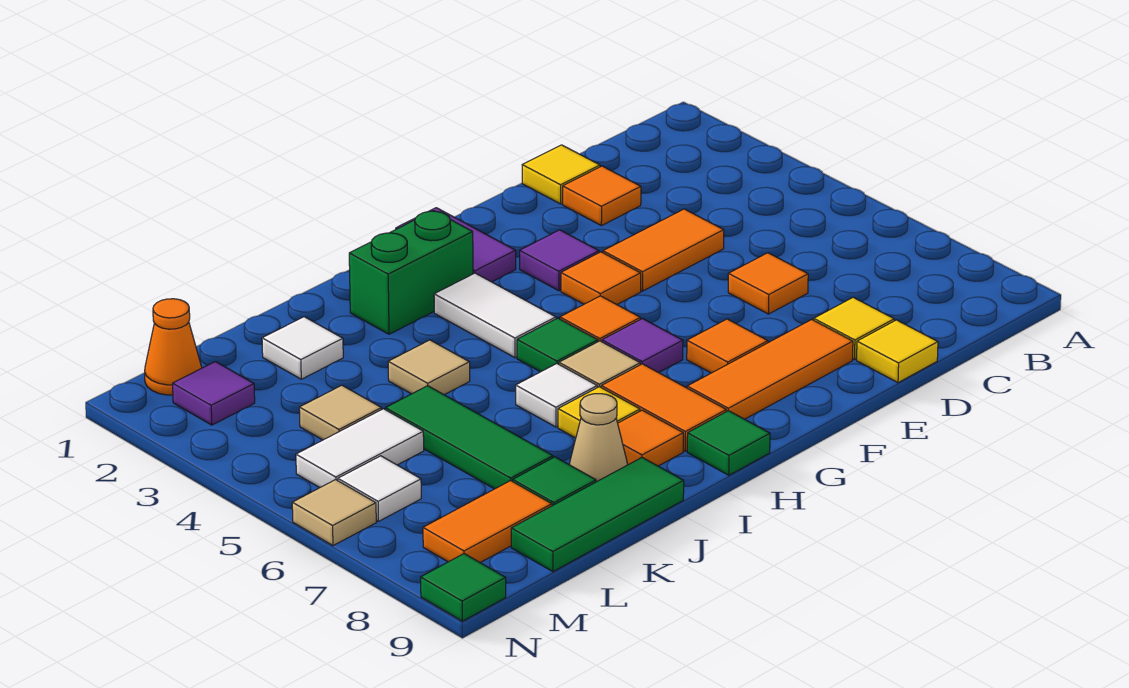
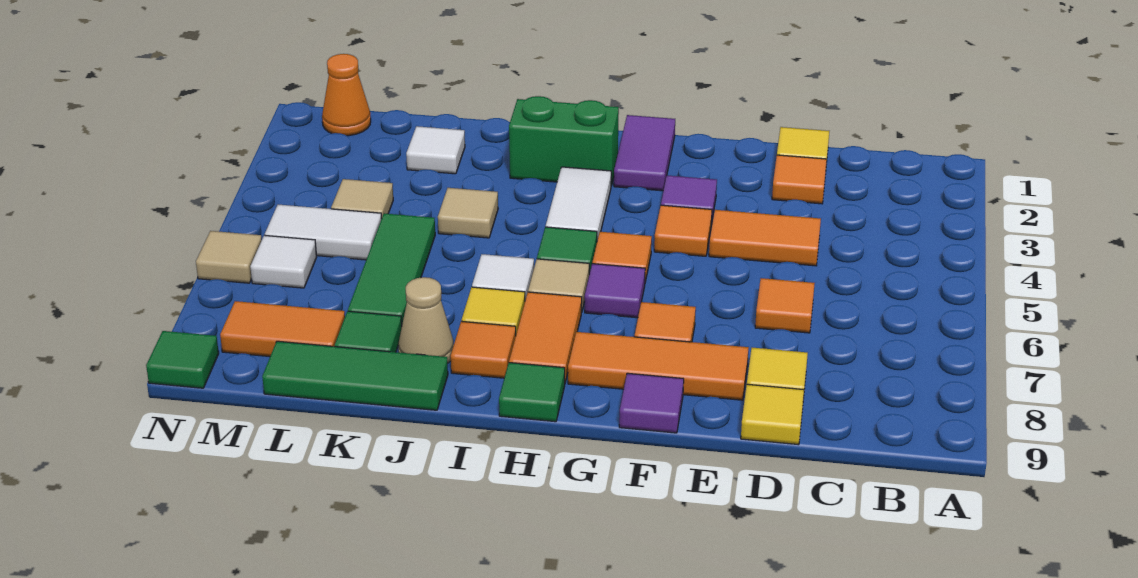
purple 1x1 tile [173,362,255,425] -> purple 1x1 tile moved to [619,373,684,433]

